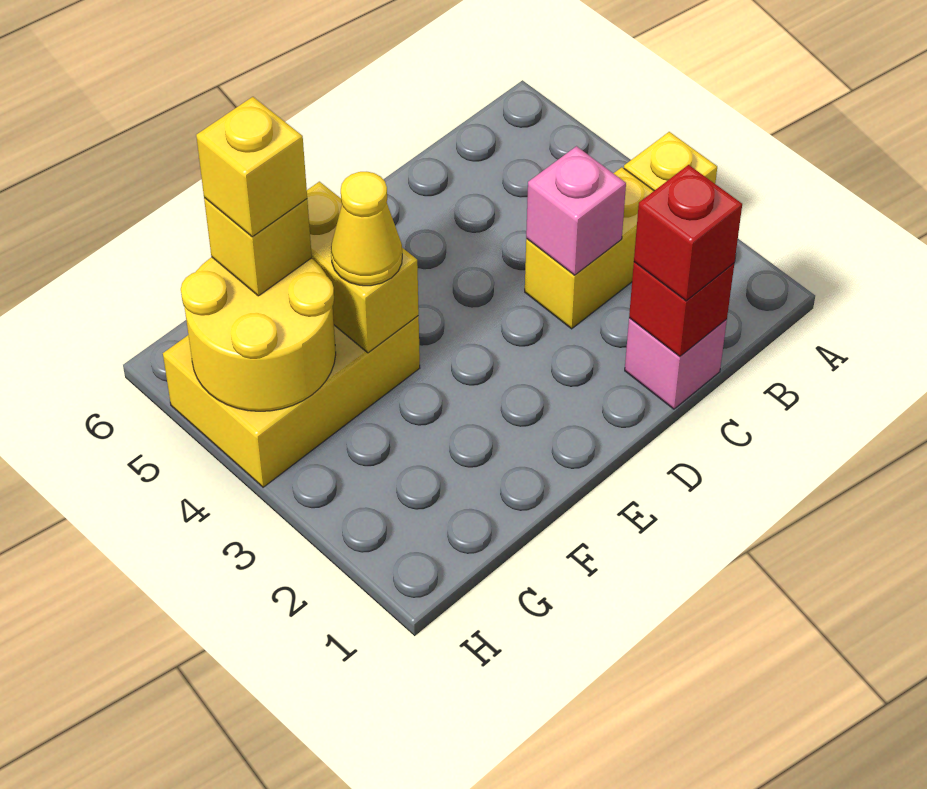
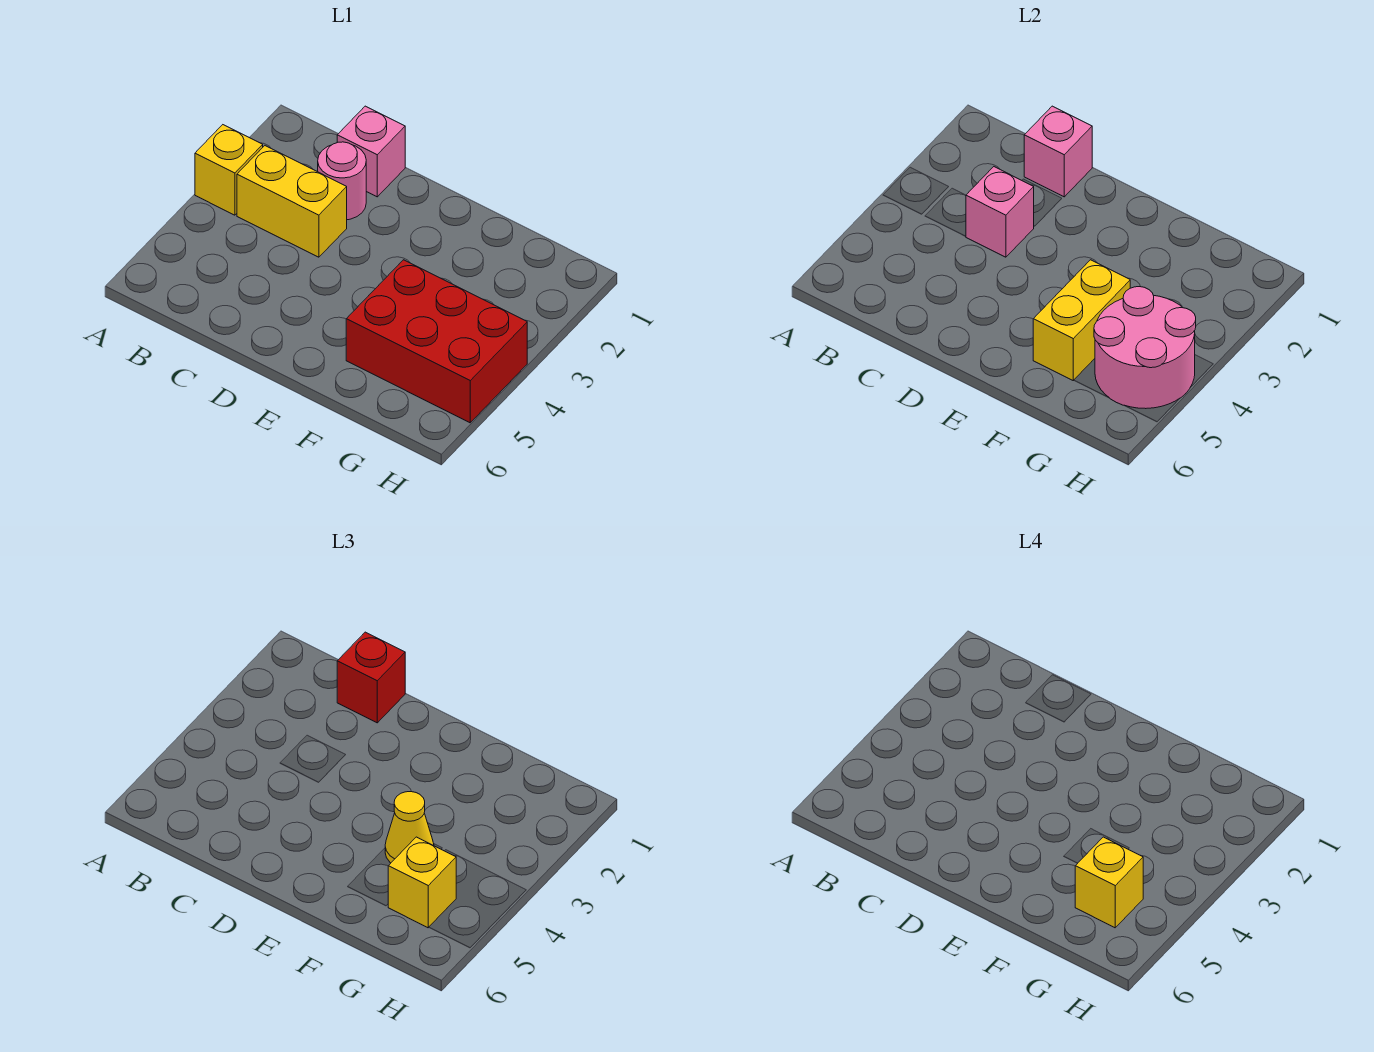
red 1x1 brick [629,262,734,357] -> pink 1x1 brick [1024,106,1092,197]
none -> pink 1x1 round brick [318,142,366,220]
yellow 2x3 brick [163,316,420,487] -> red 2x3 brick [346,260,527,423]
yellow 2x2 round brick [181,257,336,411] -> pink 2x2 round brick [1094,287,1196,409]

